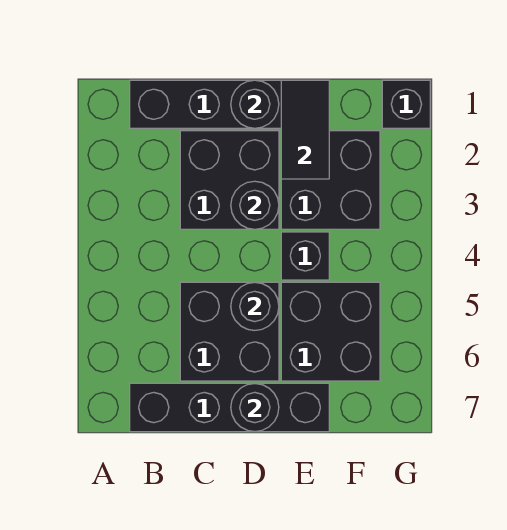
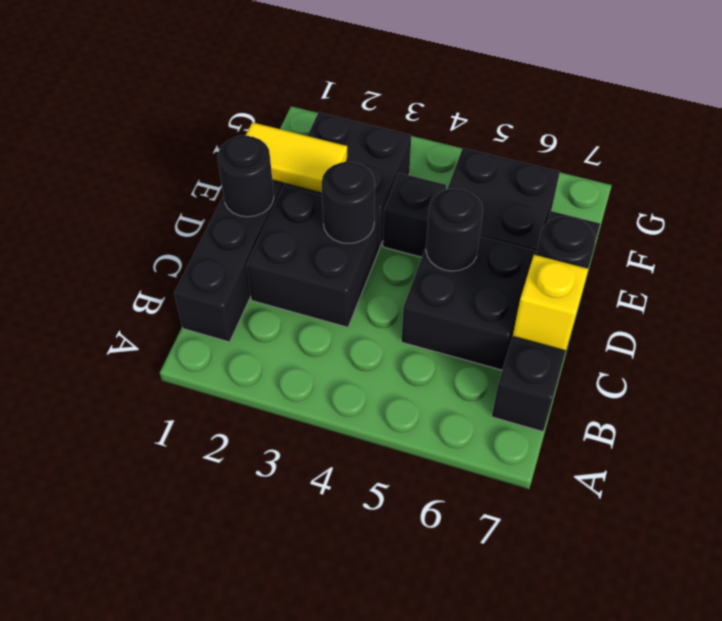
none -> yellow 1x1 brick [513,255,588,351]
black 1x2 tile [281,80,329,179] -> yellow 1x2 tile [246,122,347,193]
black 1x1 brick [382,80,430,128] -> none

